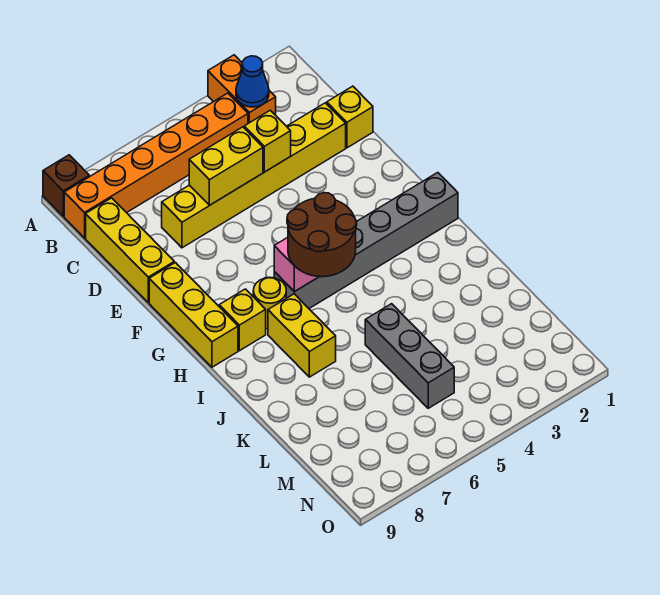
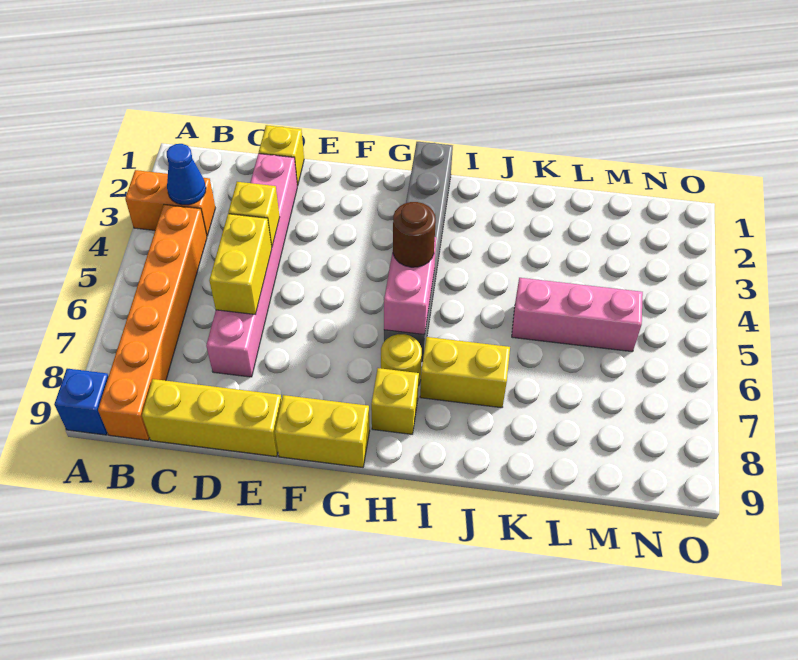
brown 1x1 brick [43,155,89,216] -> blue 1x1 brick [54,369,109,435]
yellow 1x6 brick [162,103,346,248] -> pink 1x6 brick [206,154,297,377]
yellow 1x3 brick [149,263,238,367] -> yellow 1x2 brick [275,395,370,467]
brown 2x2 round brick [287,193,357,277] -> brown 1x1 round brick [393,202,436,267]
grey 1x3 brick [365,304,454,408] -> pink 1x3 brick [512,278,643,352]

